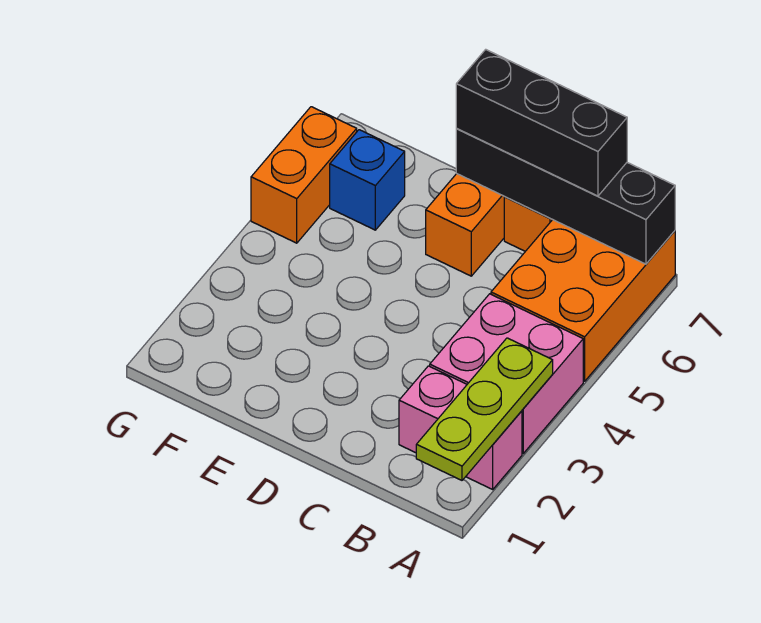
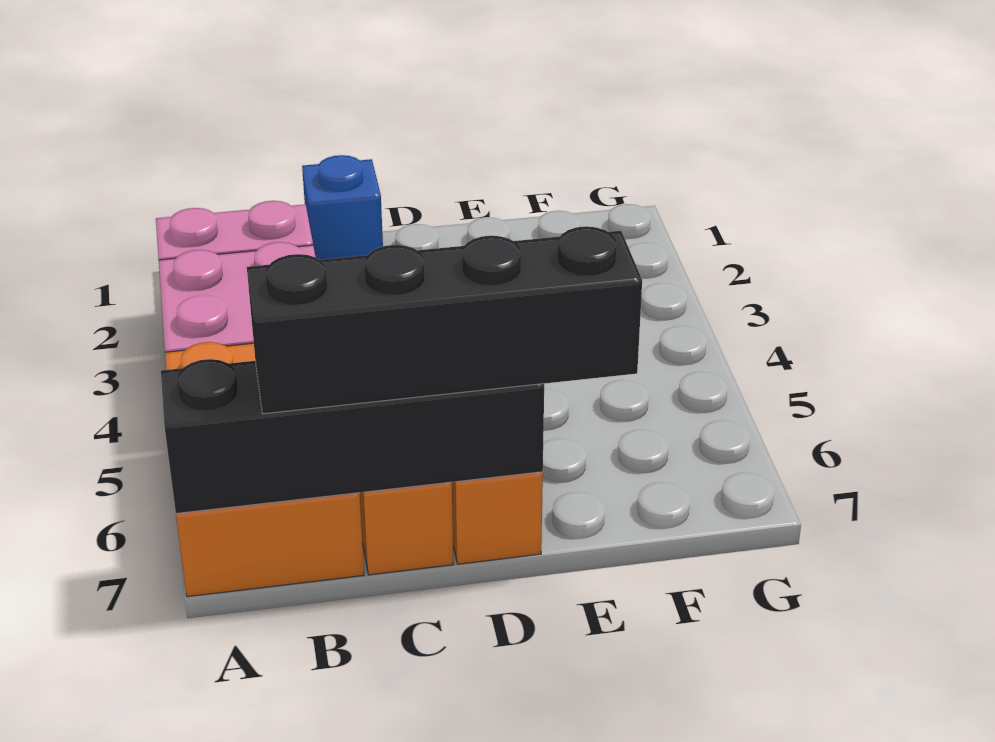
lime 1x3 plate [416,338,553,480] -> none
black 1x3 brick [456,49,627,196] -> black 1x4 brick [247,226,642,414]
blue 1x1 brick [330,130,405,230] -> blue 1x1 brick moved to [302,155,383,260]
orange 1x2 brick [251,107,357,243] -> none

